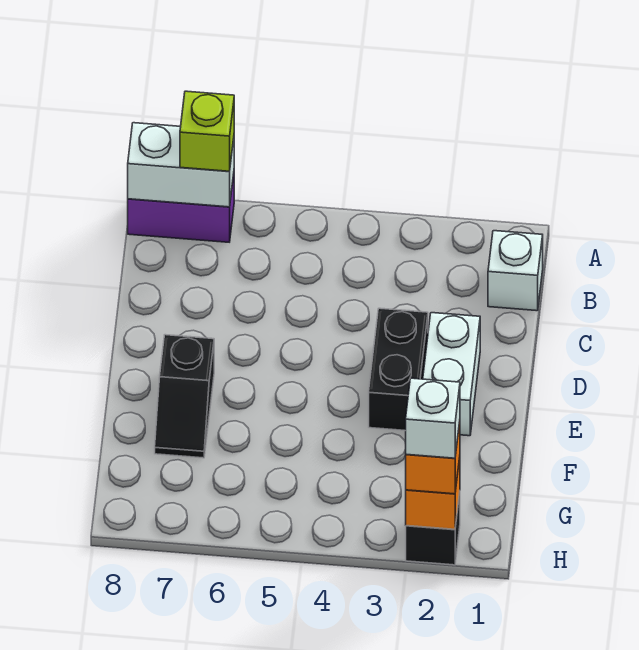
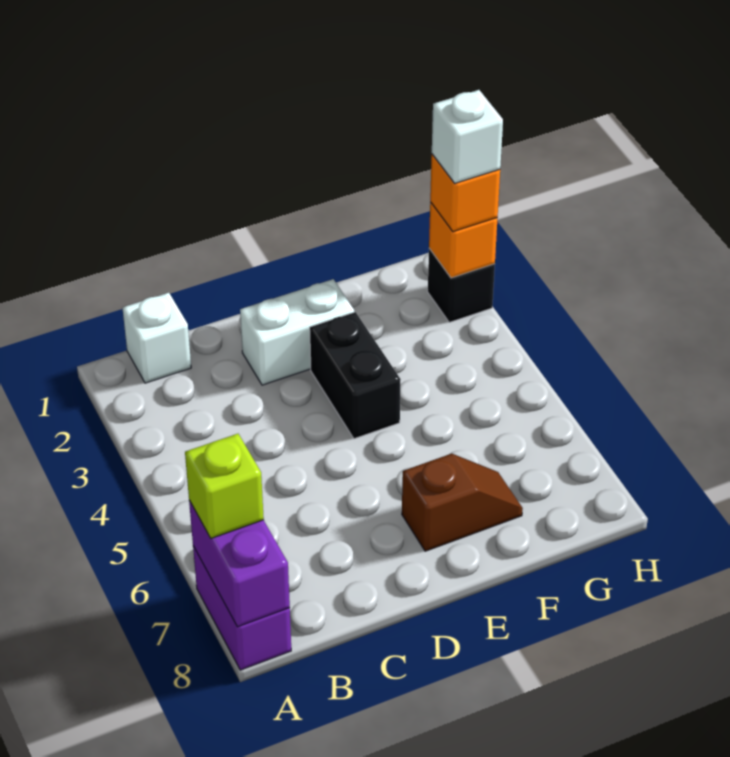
white 1x2 brick [128,123,234,207] -> purple 1x2 brick [189,500,290,627]
black 1x2 brick [369,308,428,431] -> black 1x2 brick turned to [310,312,401,439]
black 1x2 slope [155,335,214,458] -> brown 1x2 slope [402,454,523,551]

